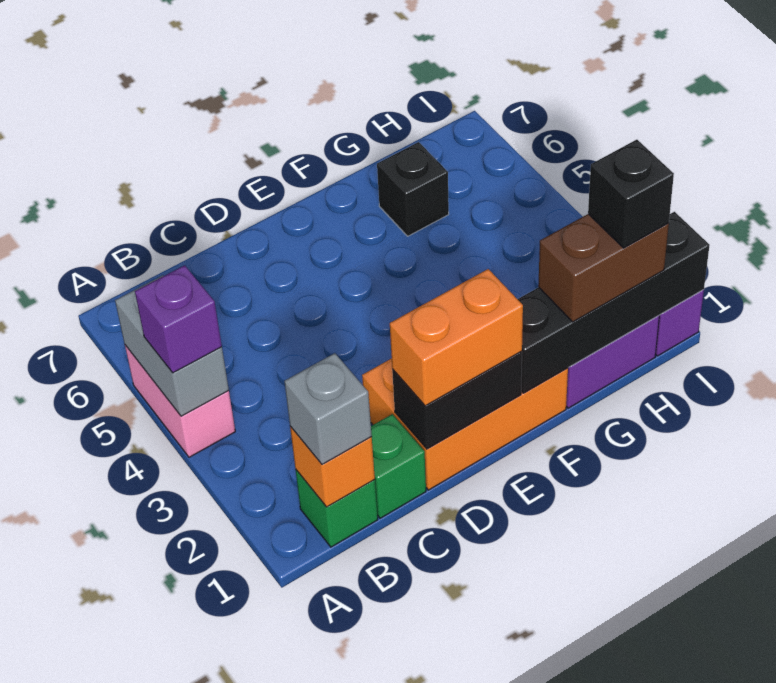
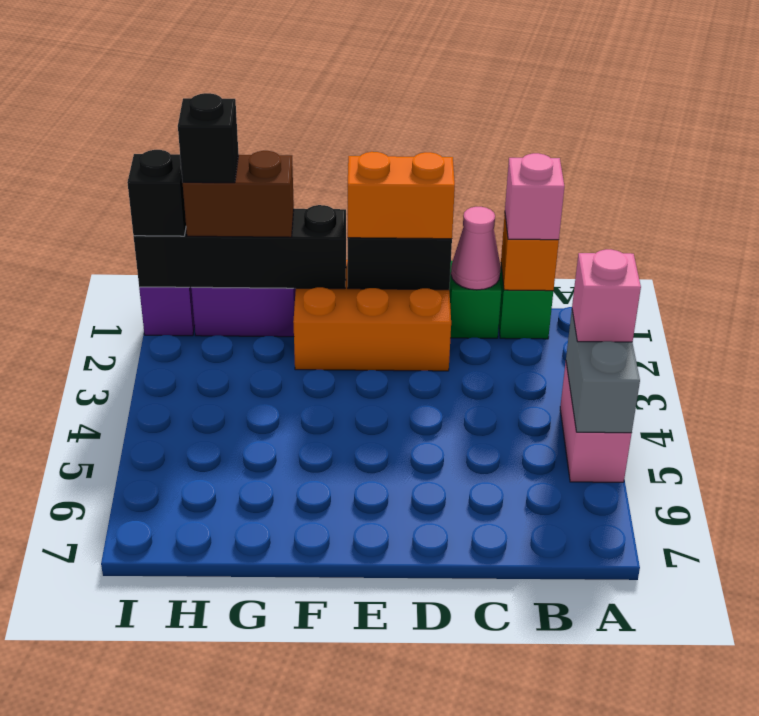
purple 1x1 brick [135,265,222,373] -> pink 1x1 brick [572,249,641,342]
grey 1x1 brick [284,353,372,464] -> pink 1x1 brick [505,153,565,240]
none -> pink 1x1 cone [451,207,501,290]
black 1x1 brick [377,142,449,236] -> black 1x1 brick moved to [127,150,186,236]

